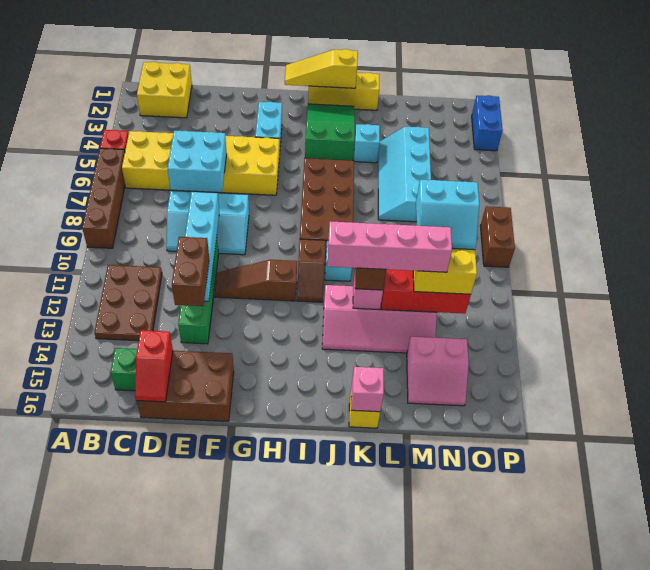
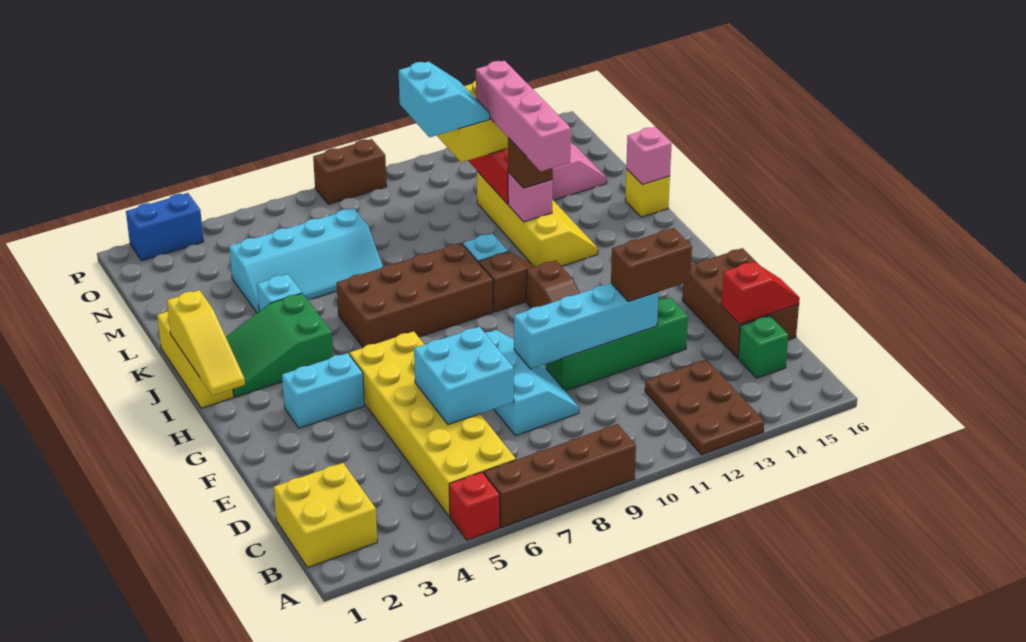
brown 2x3 plate [94,265,162,341] -> brown 2x3 plate turned to [645,359,764,455]
pink 2x4 slope [322,285,437,353] -> yellow 2x4 slope [477,171,598,267]

